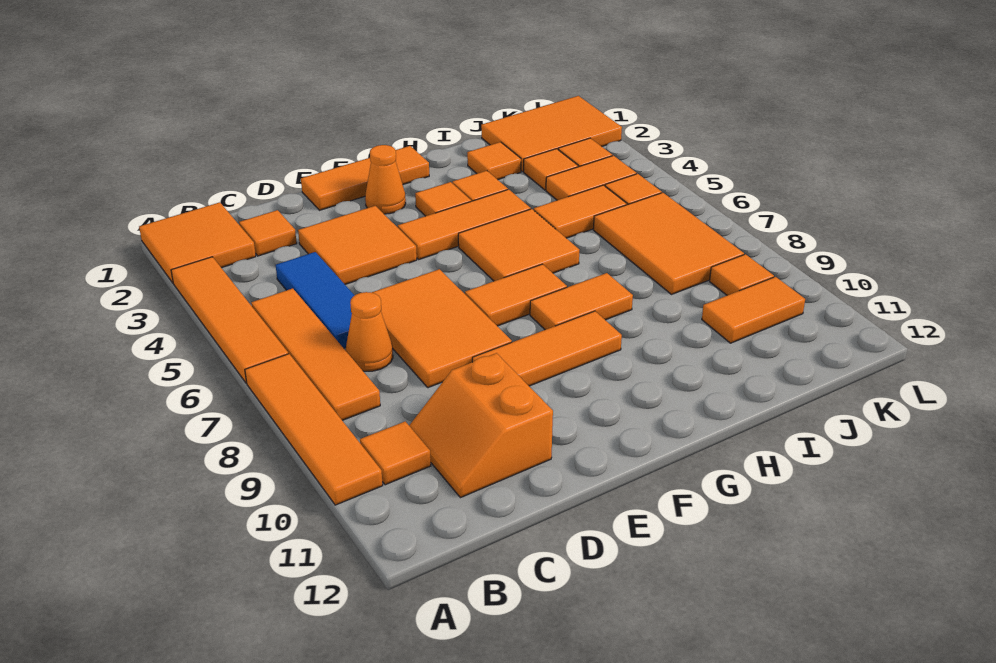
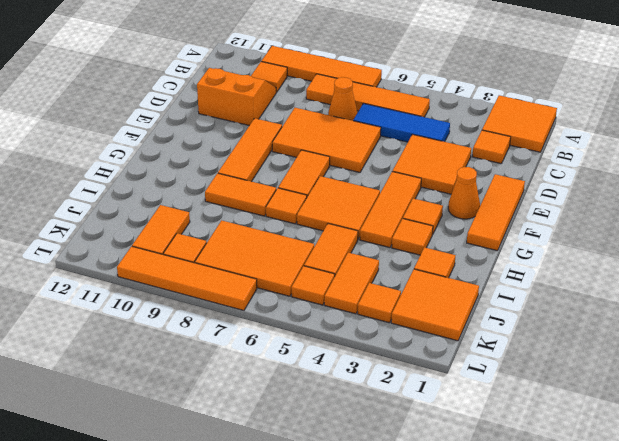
orange 1x4 tile [171,257,288,383] -> orange 1x4 tile moved to [117,246,257,310]
orange 1x2 tile [530,273,633,330] -> orange 1x2 tile turned to [205,173,276,216]
orange 2x3 tile [481,96,622,172] -> orange 2x2 tile [391,269,479,341]
orange 1x1 tile [524,149,578,190] -> orange 1x1 tile moved to [266,188,307,224]

